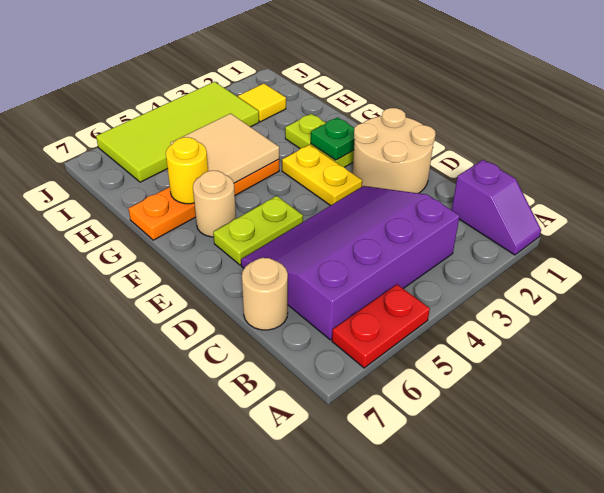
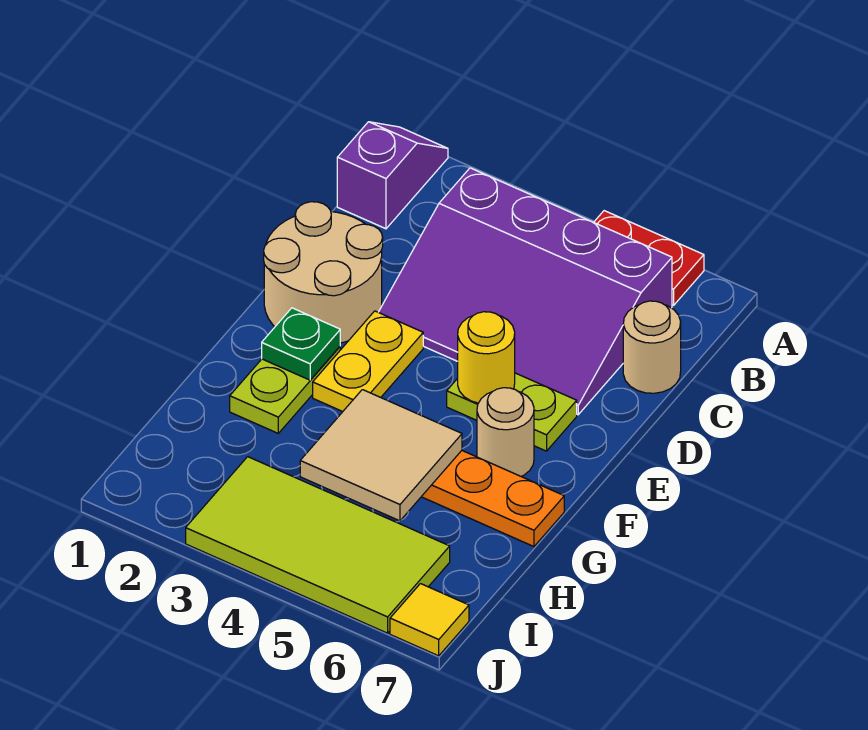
yellow 1x1 round brick [166,137,208,204] -> yellow 1x1 round brick moved to [458,312,515,403]
yellow 1x1 tile [238,84,286,122] -> yellow 1x1 tile moved to [390,584,469,656]

